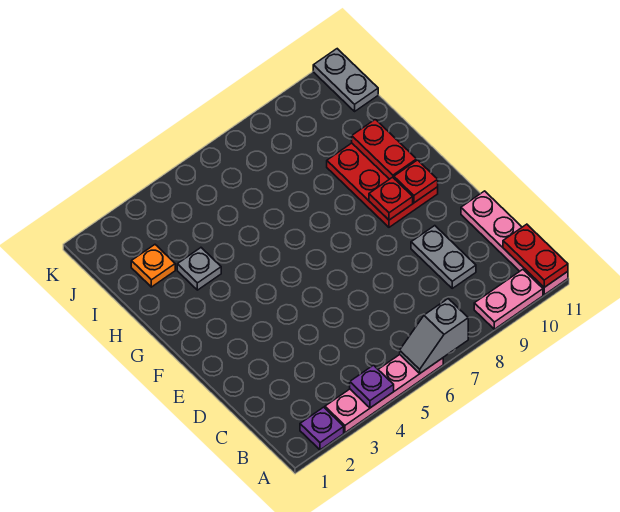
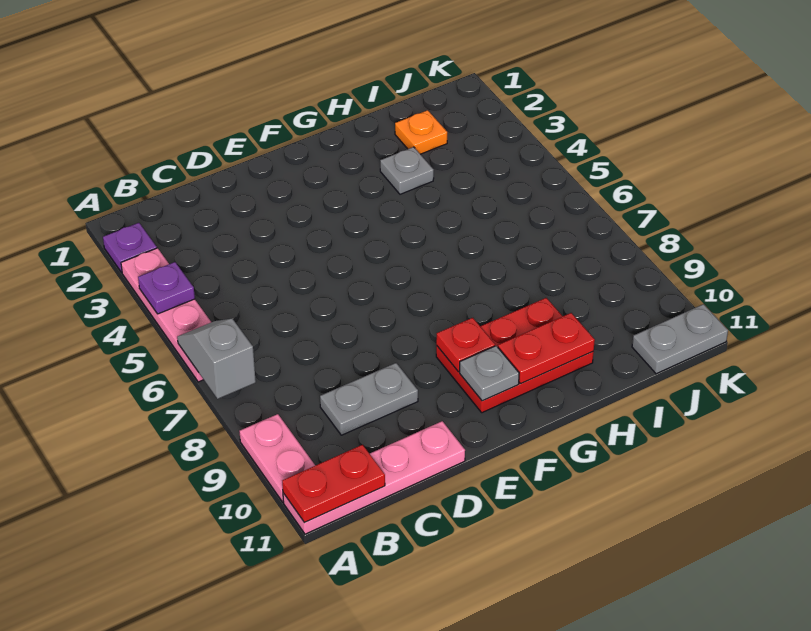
red 1x1 plate [394,160,438,203] -> grey 1x1 plate [460,346,519,401]

